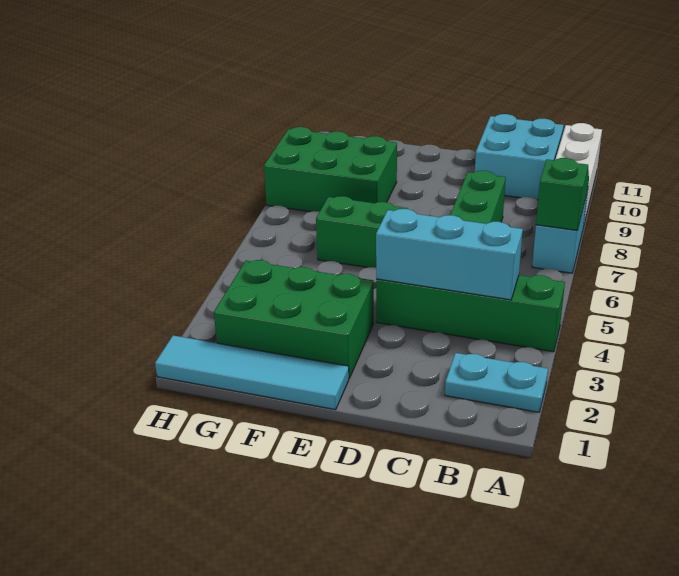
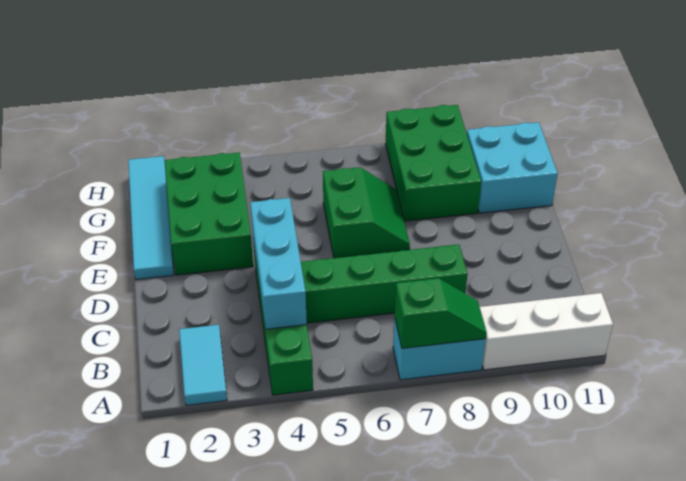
cyan 1x2 plate [445,353,548,412] -> cyan 1x2 tile [179,325,227,405]
cyan 2x2 brick [475,114,564,200] -> cyan 2x2 brick moved to [467,122,558,213]

